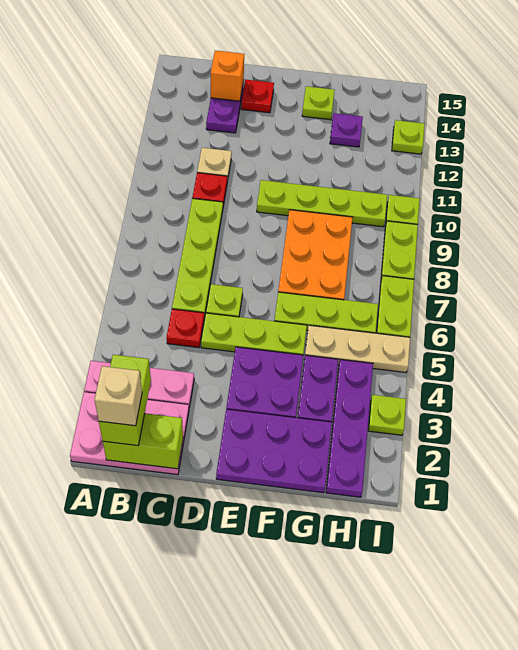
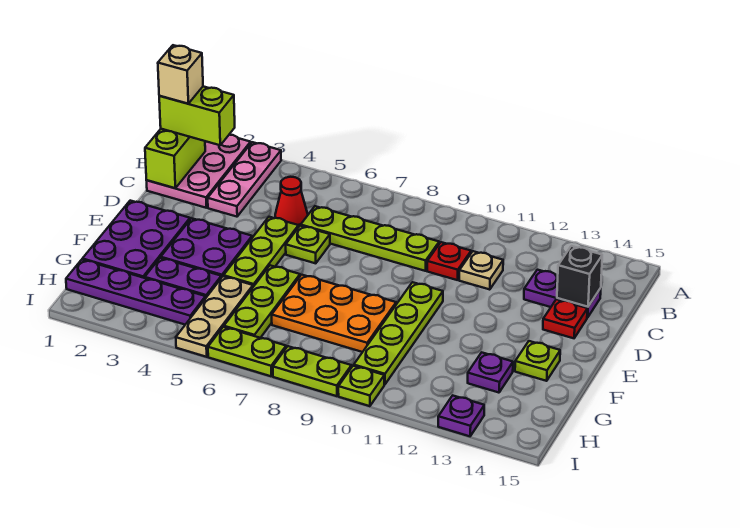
red 1x1 plate [167,309,204,348] -> red 1x1 cone [275,177,308,227]
orange 1x1 brick [211,51,244,101] -> black 1x1 brick [557,246,602,307]
lime 1x1 plate [368,395,406,435] -> none
lime 1x1 plate [392,120,425,154] -> purple 1x1 plate [438,396,484,436]

